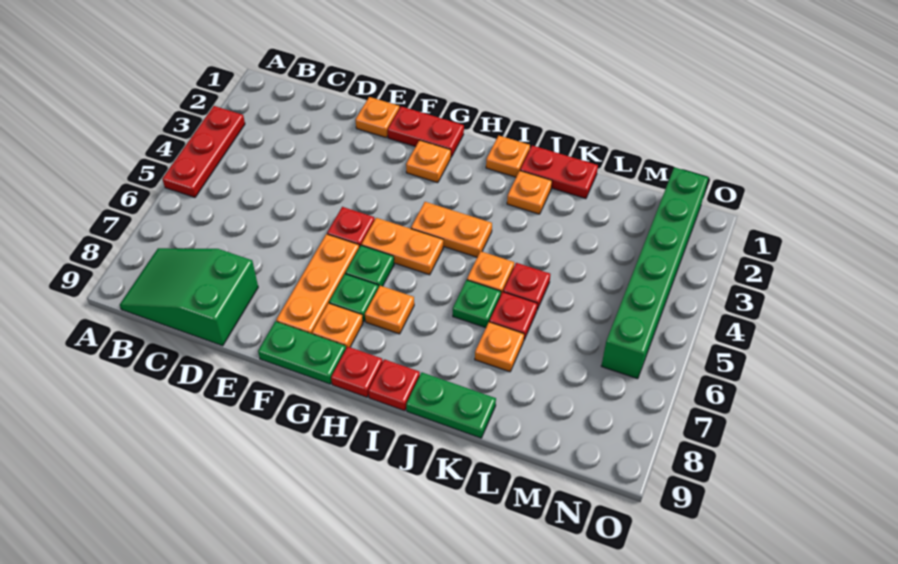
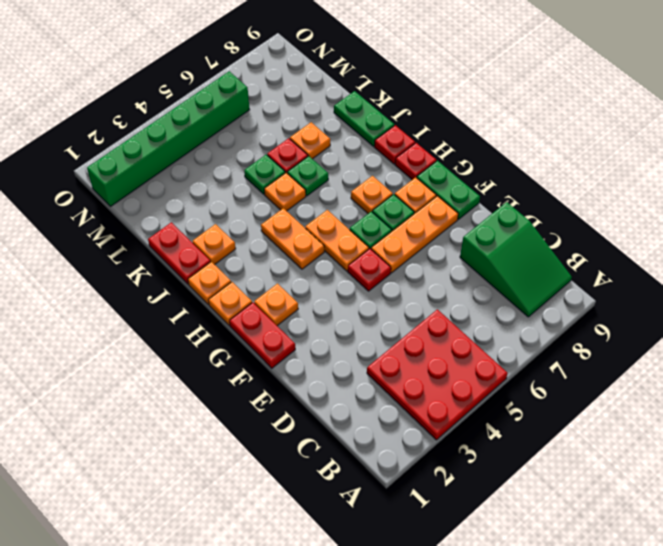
red 1x3 plate [163,106,245,197] -> red 3x3 plate [367,310,508,440]
orange 1x1 plate [355,97,399,138] -> orange 1x1 plate moved to [208,282,252,325]
red 1x1 plate [503,263,550,310] -> green 1x1 plate [244,155,285,194]

